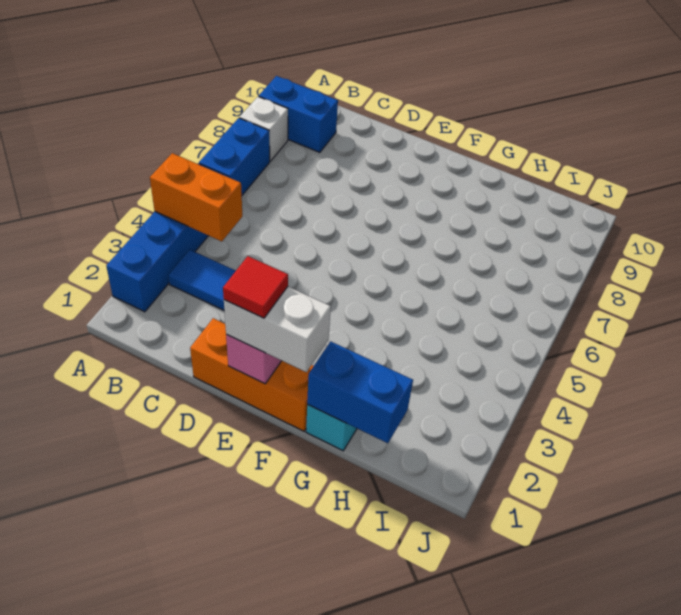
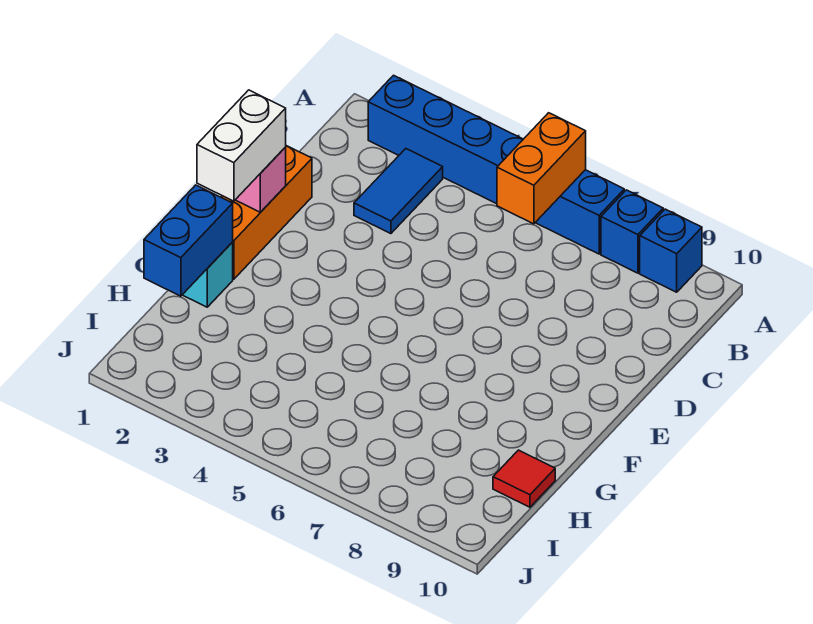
orange 1x2 brick [150,153,242,241] -> orange 1x2 brick moved to [497,113,586,224]
white 1x1 brick [240,96,288,161] -> blue 1x1 brick [601,190,663,273]
blue 1x2 brick [259,76,338,153] -> blue 1x1 brick [640,209,702,292]
red 1x1 tile [223,256,288,318] -> red 1x1 tile moved to [493,450,555,507]

